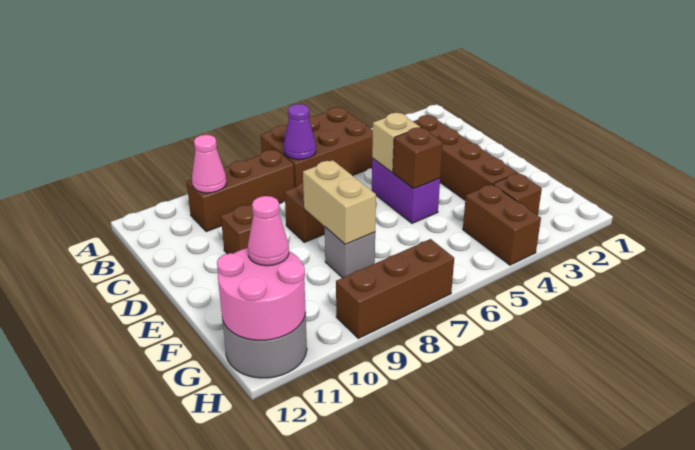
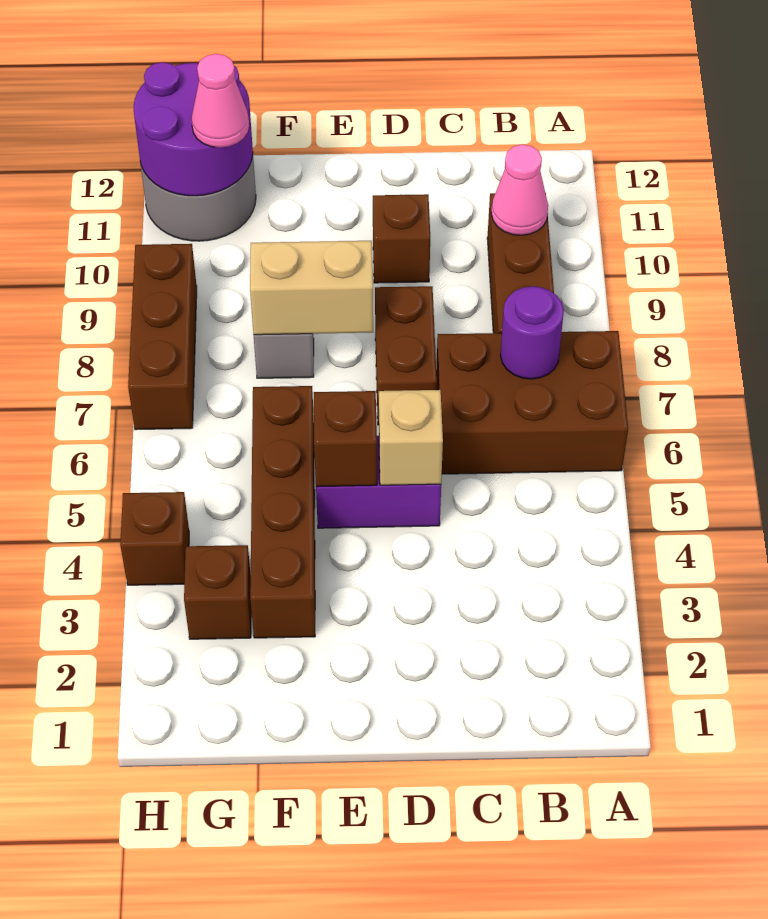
brown 2x3 brick [261,107,373,187] -> brown 2x3 brick turned to [436,331,628,474]
purple 1x1 cone [284,104,316,160] -> purple 1x1 round brick [500,286,564,379]
brown 1x4 brick [413,115,517,200] -> brown 1x4 brick turned to [250,386,315,638]
brown 1x2 brick [463,184,541,265] -> brown 1x1 brick [120,492,189,585]
pink 2x2 round brick [217,248,306,340] -> purple 2x2 round brick [134,62,253,196]

